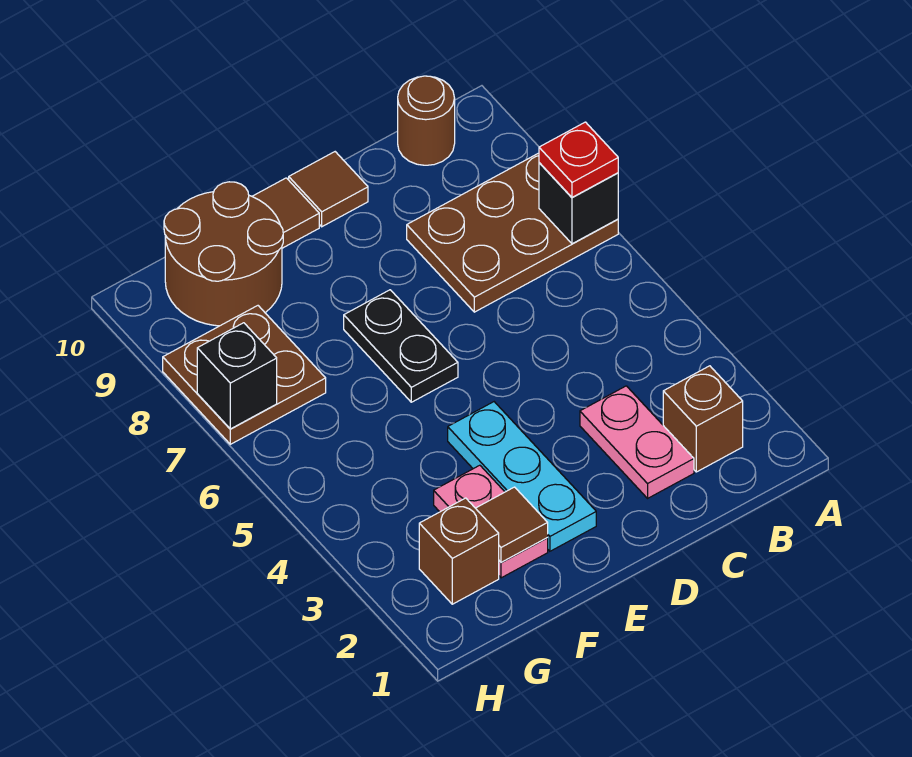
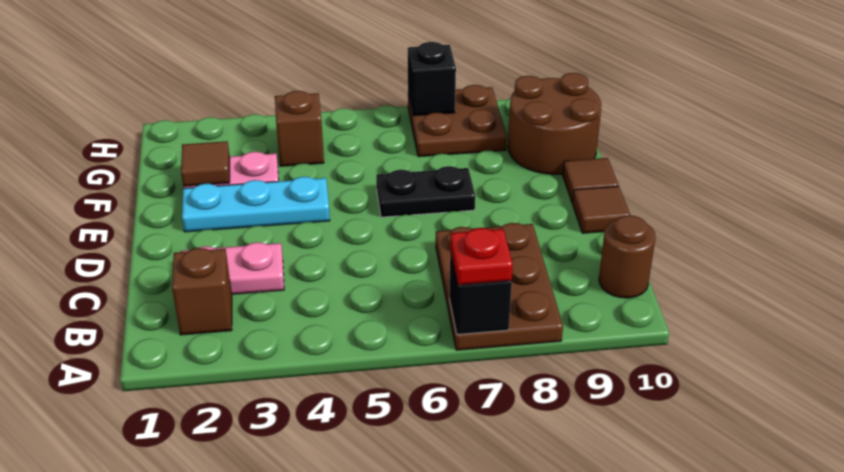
brown 1x1 brick [419,498,499,604] -> brown 1x1 brick moved to [275,91,324,166]

